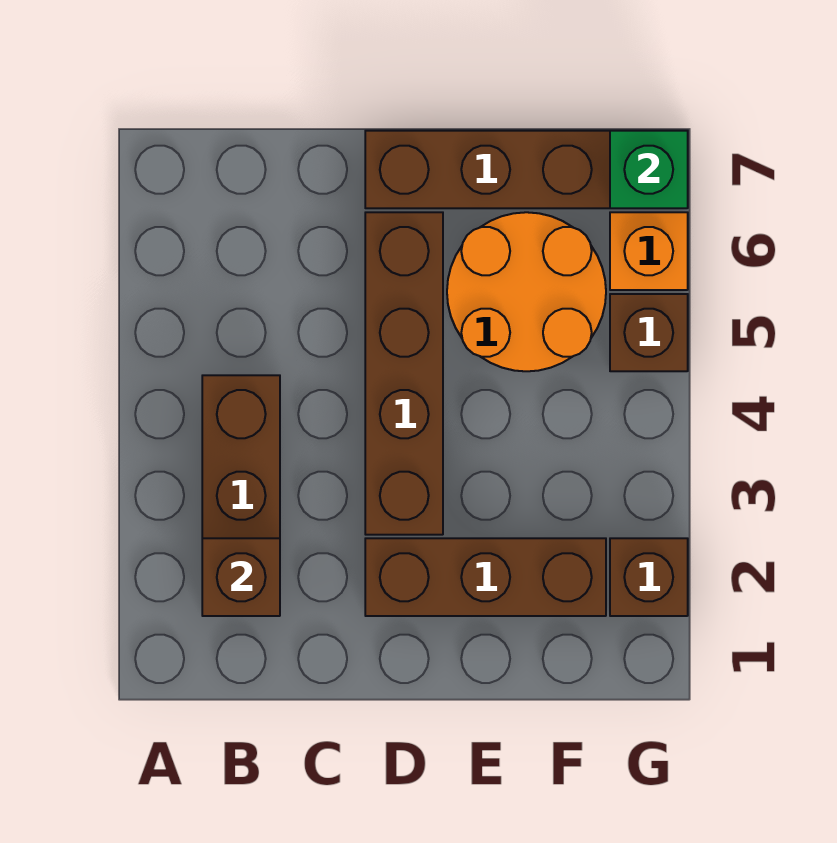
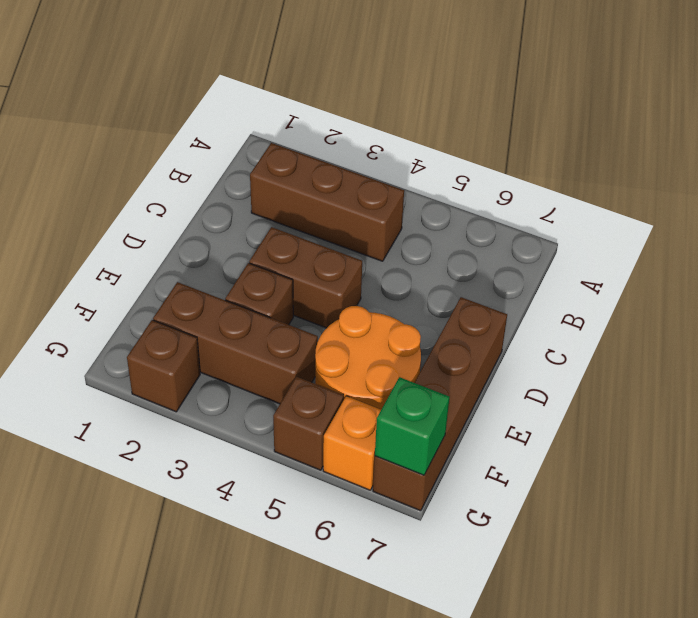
brown 1x1 brick [202,538,280,616] -> brown 1x1 brick moved to [225,263,293,325]
brown 1x3 brick [365,538,606,616] -> brown 1x3 brick turned to [153,282,318,404]
brown 1x4 brick [365,212,443,535] -> brown 1x2 brick [249,227,362,328]

